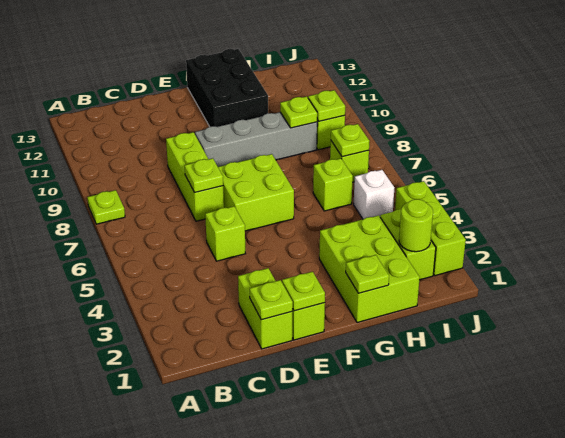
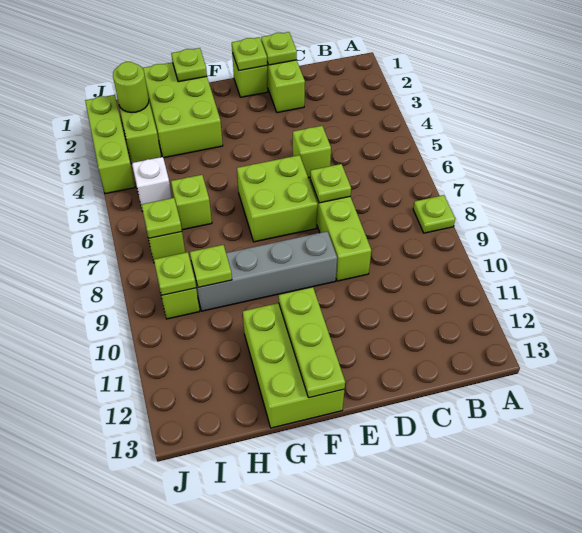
black 2x3 brick [186,49,268,127] -> lime 2x3 brick [243,303,345,428]
none -> lime 1x3 plate [279,287,345,398]

